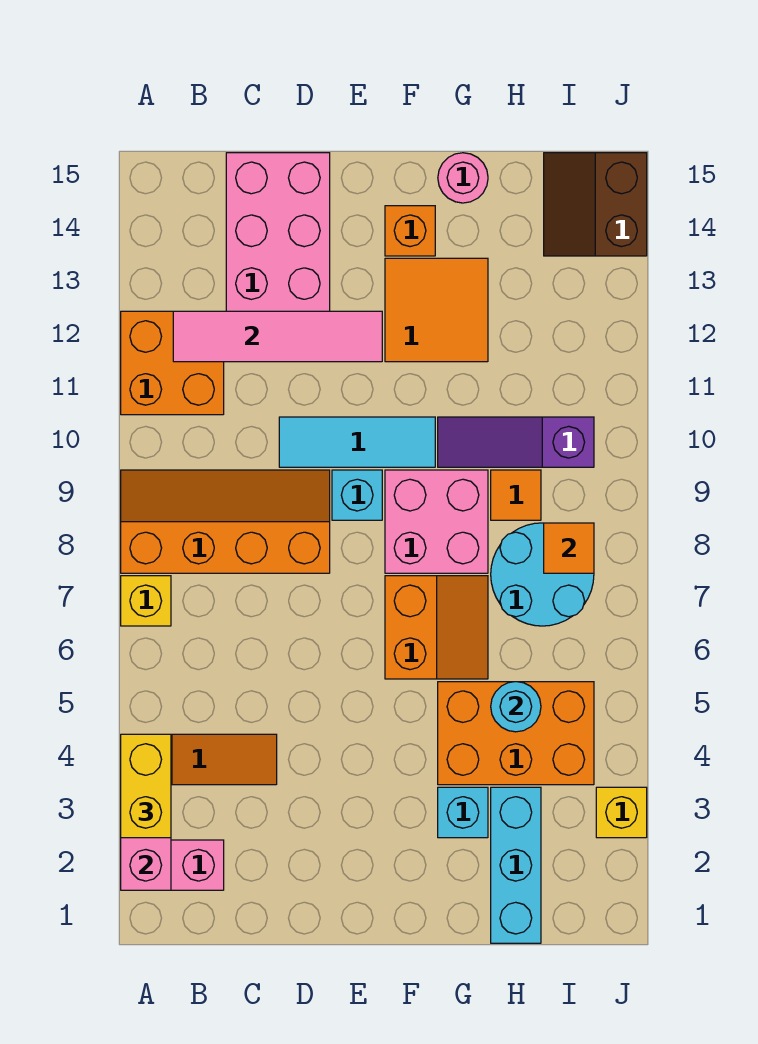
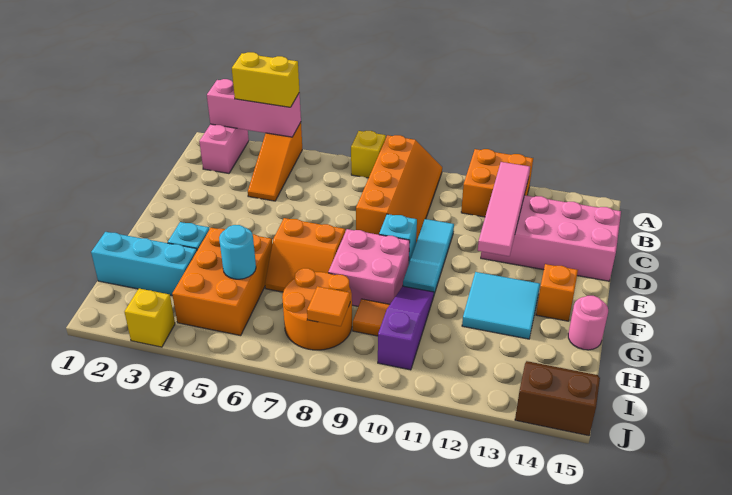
orange 2x2 tile [385,258,488,362] -> cyan 2x2 tile [462,272,540,339]
cyan 2x2 round brick [491,523,594,626] -> orange 2x2 round brick [282,268,352,350]

